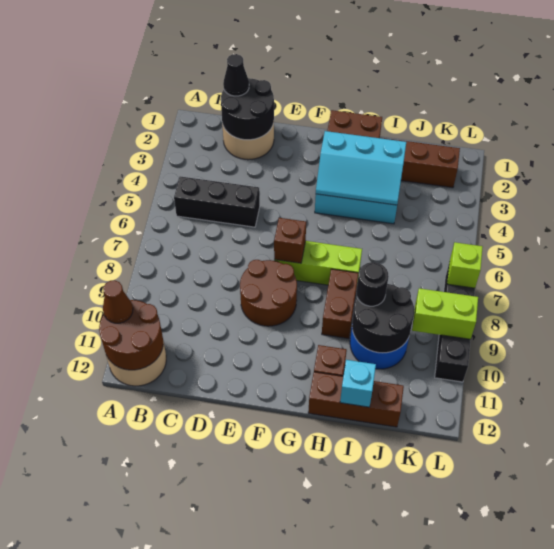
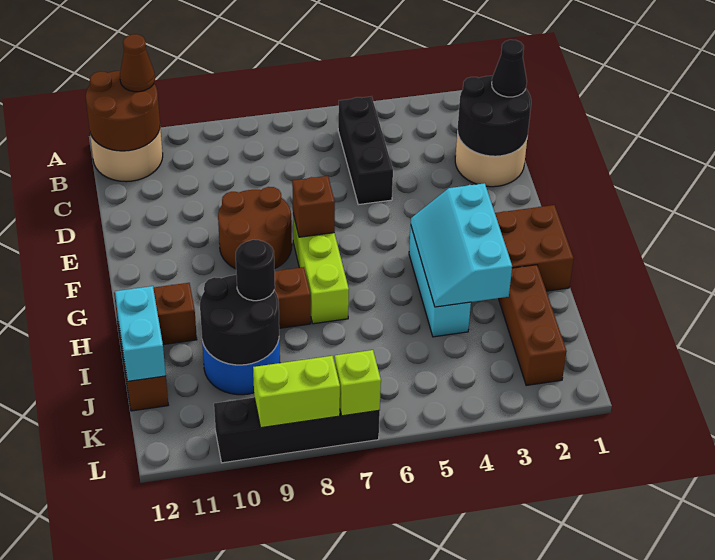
cyan 1x1 brick [340,360,376,407] -> cyan 1x2 brick [115,286,166,381]
lime 1x2 brick [412,288,478,339] -> lime 1x2 brick turned to [253,356,340,428]

